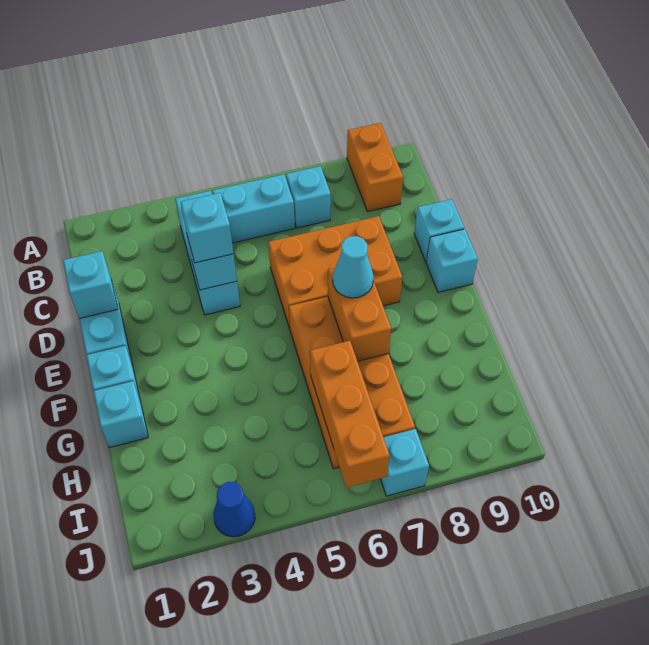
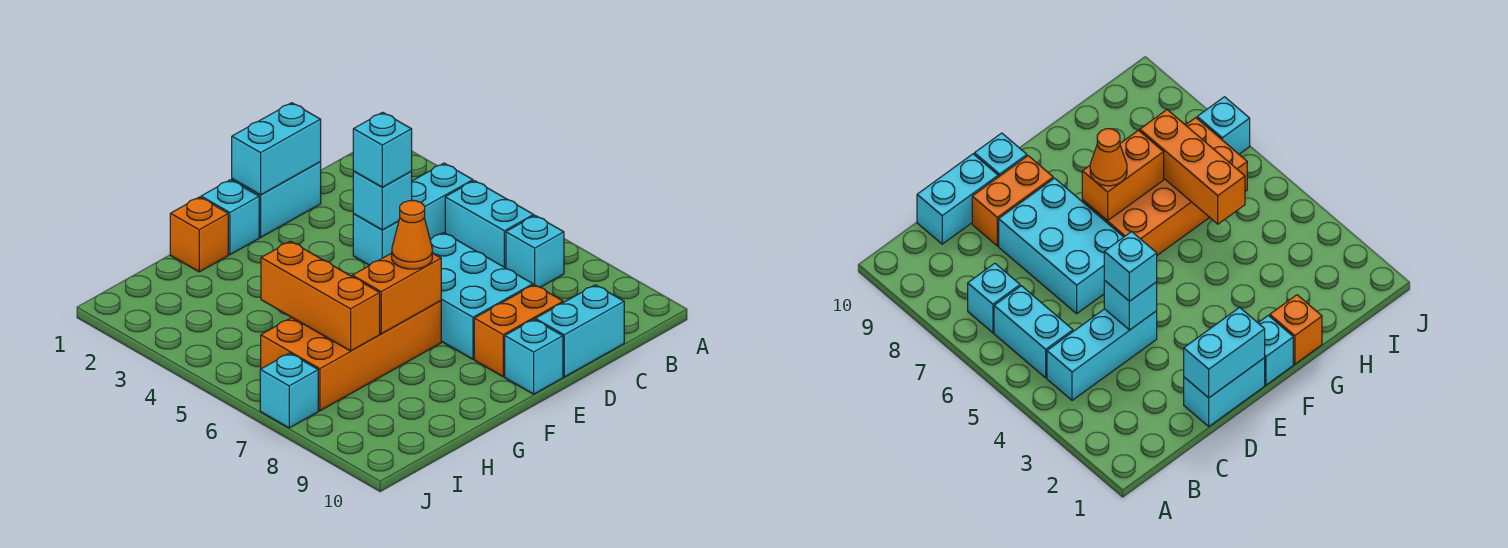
orange 1x2 brick [347,123,403,212] -> orange 1x2 brick moved to [474,285,563,377]
cyan 1x1 brick [63,251,118,319] -> cyan 1x2 brick [232,103,321,195]
orange 2x3 brick [268,216,402,329] -> cyan 2x3 brick [430,232,533,359]
cyan 1x1 brick [414,199,464,262] -> cyan 1x2 brick [535,285,624,377]
cyan 1x1 cone [333,236,373,298] -> orange 1x1 cone [392,201,432,269]
cyan 1x1 brick [94,381,148,447] -> orange 1x1 brick [170,197,228,272]
orange 1x3 brick [310,341,390,488] -> orange 1x3 brick turned to [261,241,380,351]
blue 1x1 cone [213,482,255,537] -> none

